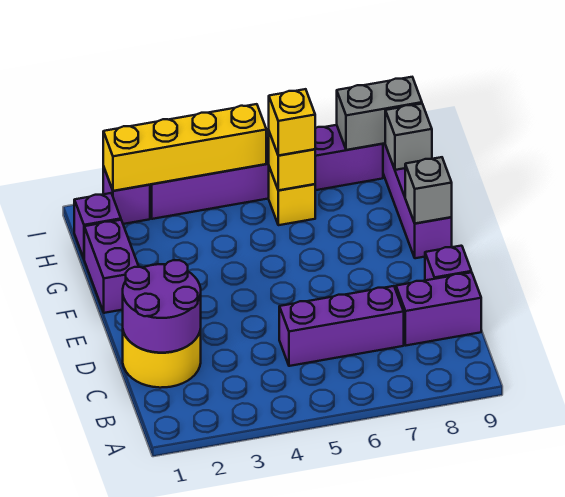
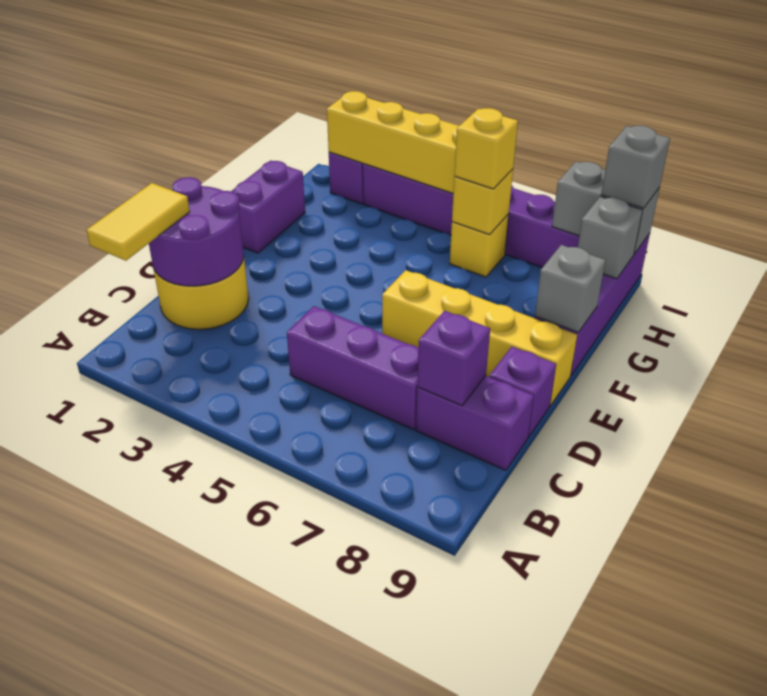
none -> yellow 1x2 tile [86,183,190,261]
none -> yellow 1x4 brick [382,270,577,406]
purple 1x1 brick [74,193,121,258] -> purple 1x1 brick moved to [417,311,490,406]
none -> grey 1x1 brick [601,126,670,208]

